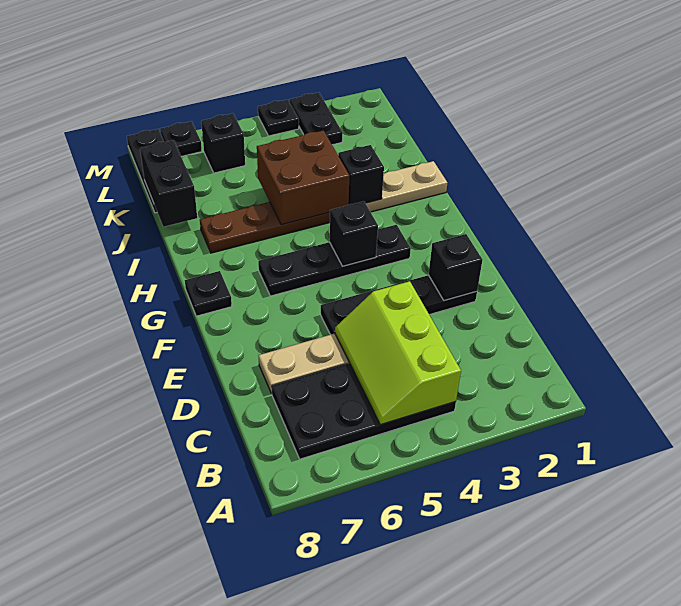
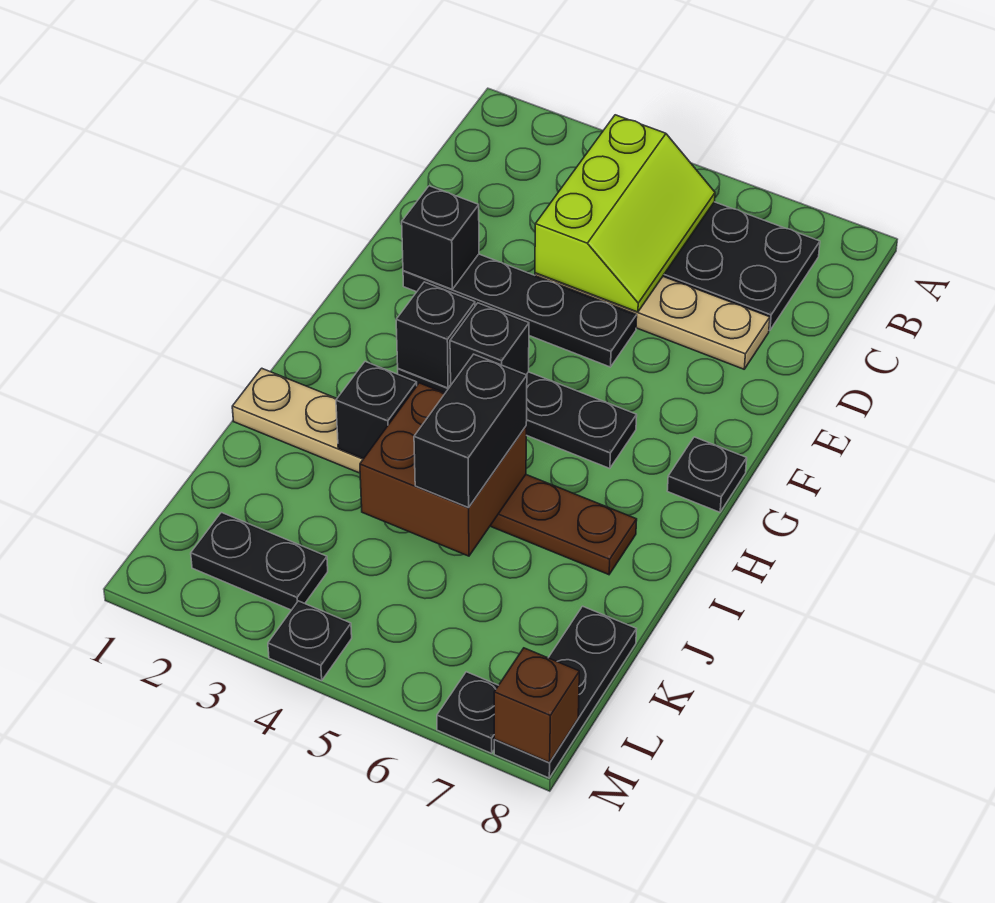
black 1x2 brick [140,140,197,227] -> black 1x2 brick moved to [414,354,527,508]
black 1x2 plate [290,93,343,145] -> black 1x2 plate turned to [191,512,328,610]
black 1x1 brick [201,114,245,173] -> black 1x1 brick moved to [396,282,475,388]
none -> brown 1x1 brick [494,648,579,763]

